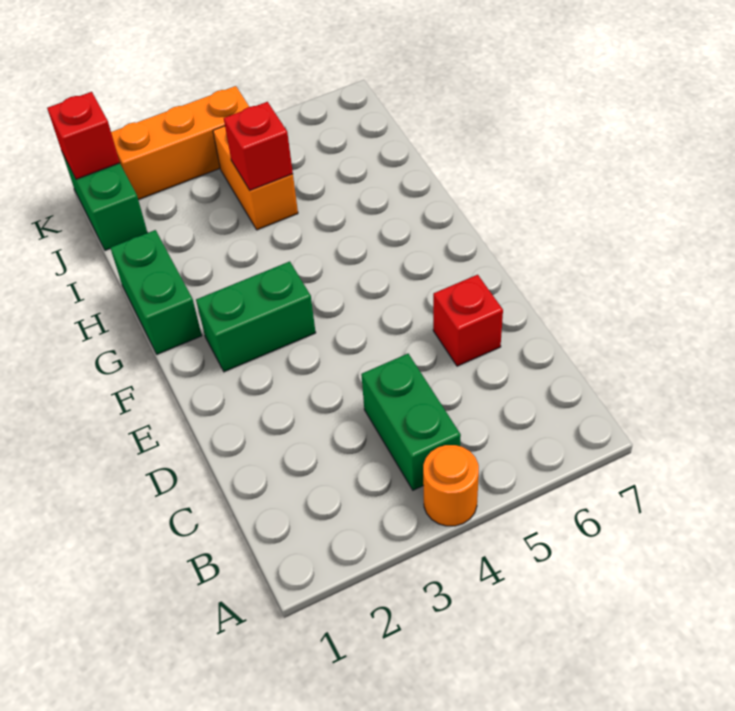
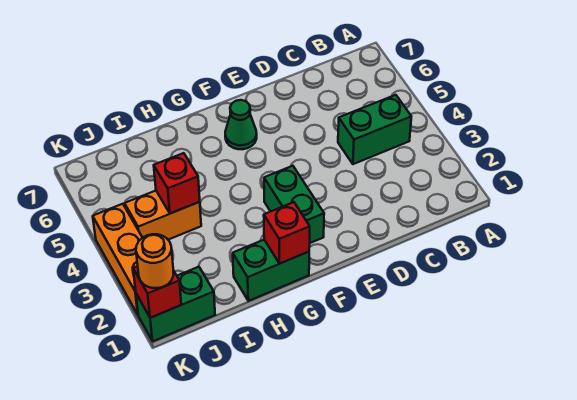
orange 1x1 round brick [423,445,479,526] -> orange 1x1 round brick moved to [136,234,174,288]
red 1x1 brick [433,275,503,366] -> red 1x1 brick moved to [264,202,310,264]
none -> green 1x1 cone [225,100,257,149]

